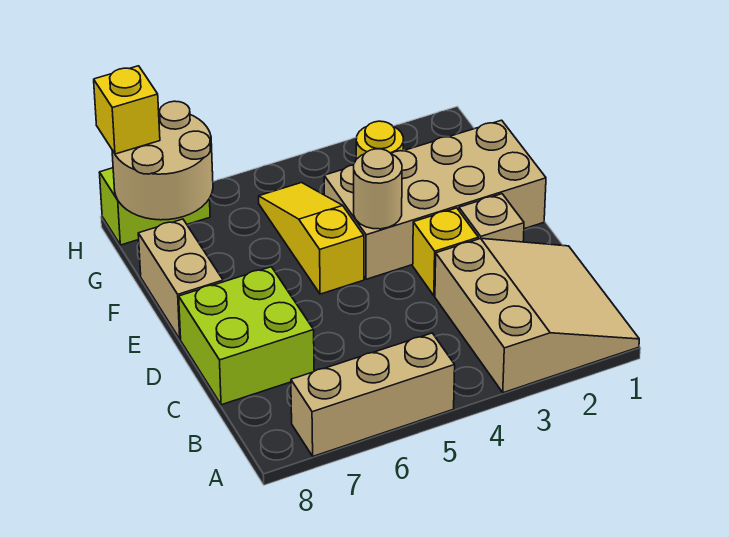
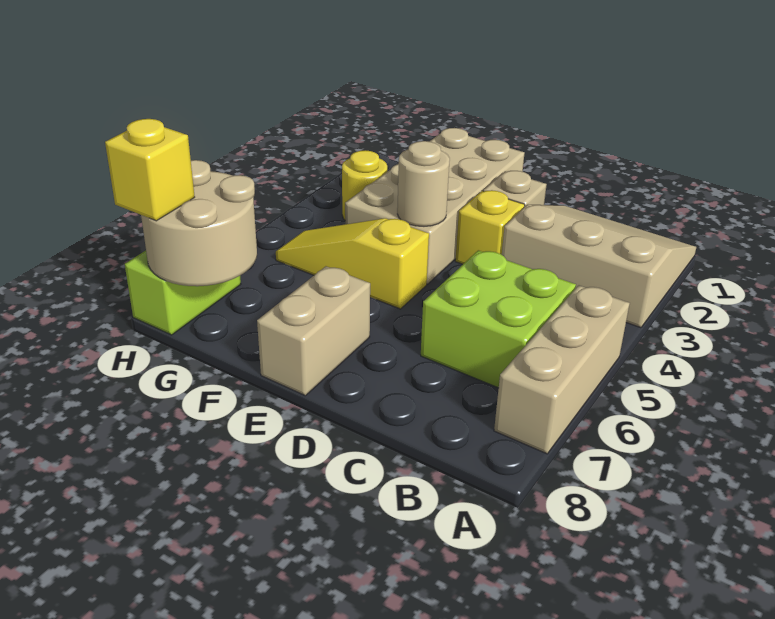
lime 2x2 brick [179,267,314,405] -> lime 2x2 brick moved to [421,250,576,388]
tan 1x2 brick [138,219,223,339] -> tan 1x2 brick turned to [257,266,370,396]

